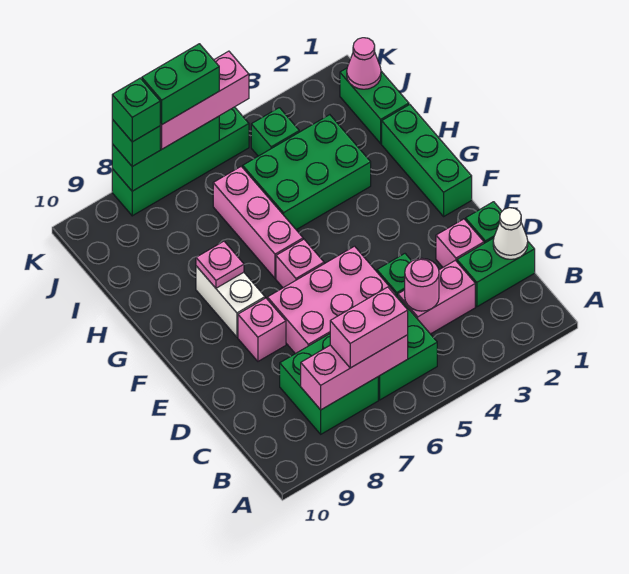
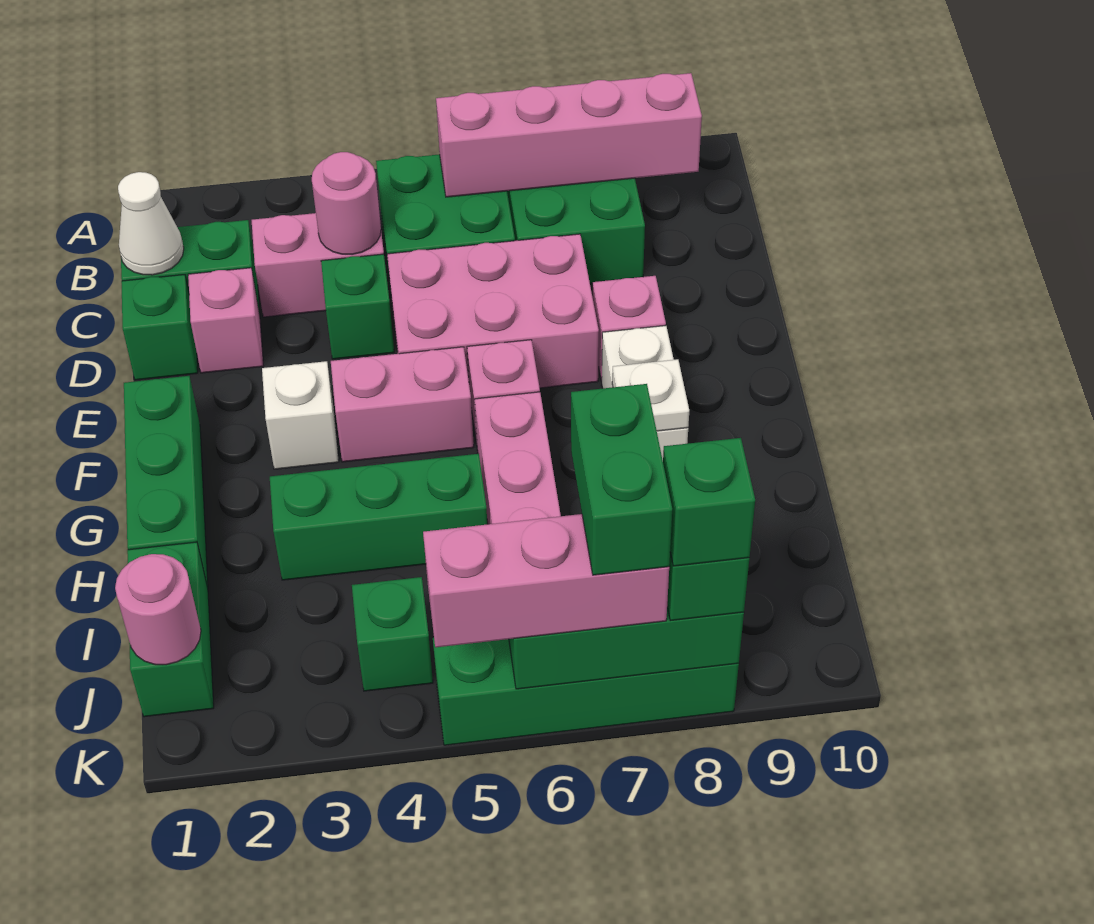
pink 1x3 brick [301,335,408,410] -> pink 1x4 brick [436,73,702,197]
pink 1x2 brick [330,287,408,368] -> pink 1x2 brick moved to [331,347,474,462]
none -> white 1x1 brick [262,361,339,469]
pink 1x1 plate [196,241,244,288] -> white 1x1 plate [612,359,689,431]
green 2x3 brick [243,115,371,230] -> green 1x3 brick [270,454,487,580]
pink 1x1 cone [347,38,381,89] -> pink 1x1 round brick [115,554,201,665]
green 1x2 brick [142,44,219,124] -> green 1x2 brick turned to [571,384,672,575]

